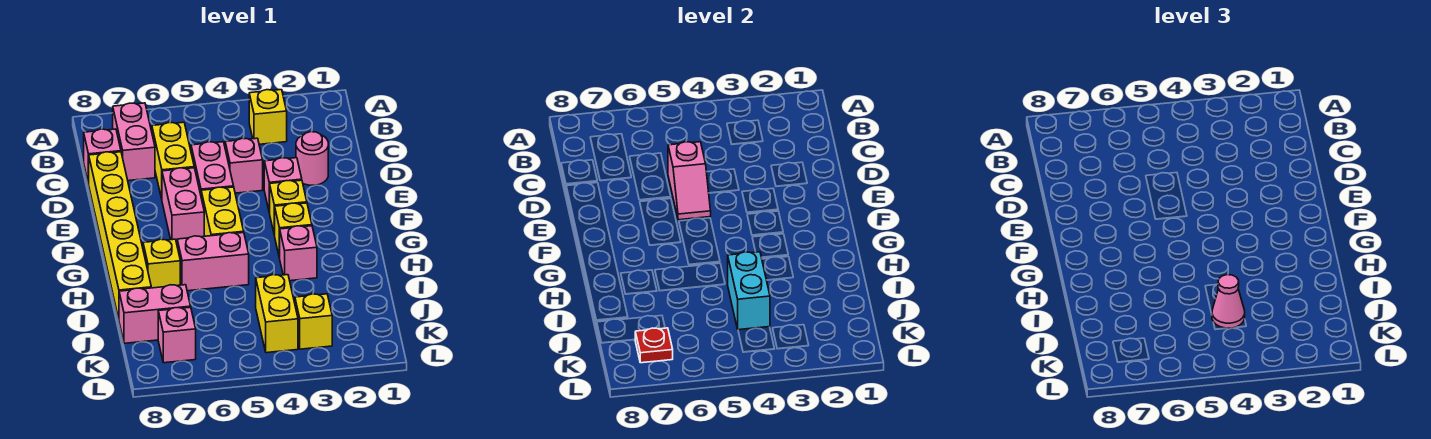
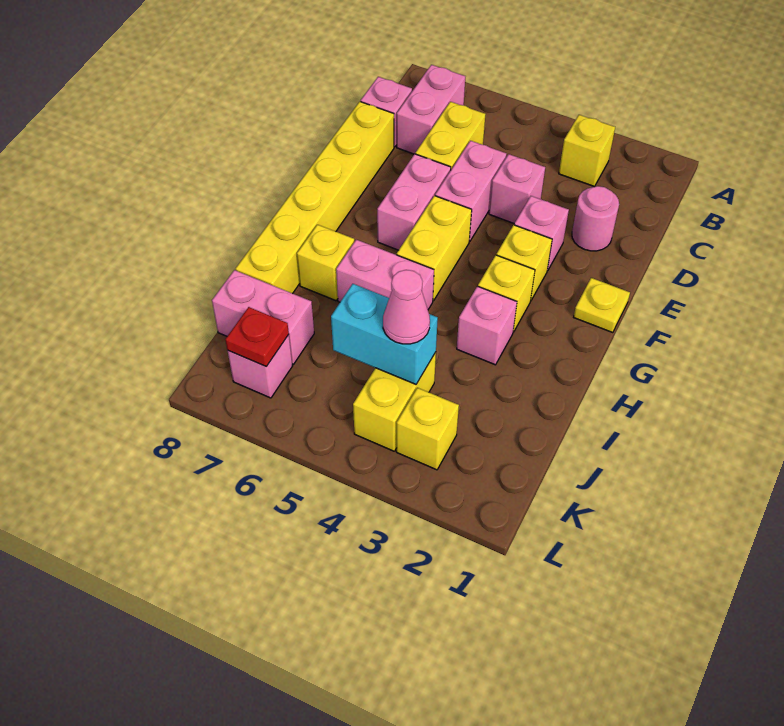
pink 1x2 slope [668,142,711,220] -> none
none -> yellow 1x1 plate [574,278,630,333]
cyan 1x2 brick [728,252,770,330] -> cyan 1x2 brick turned to [331,284,438,384]

